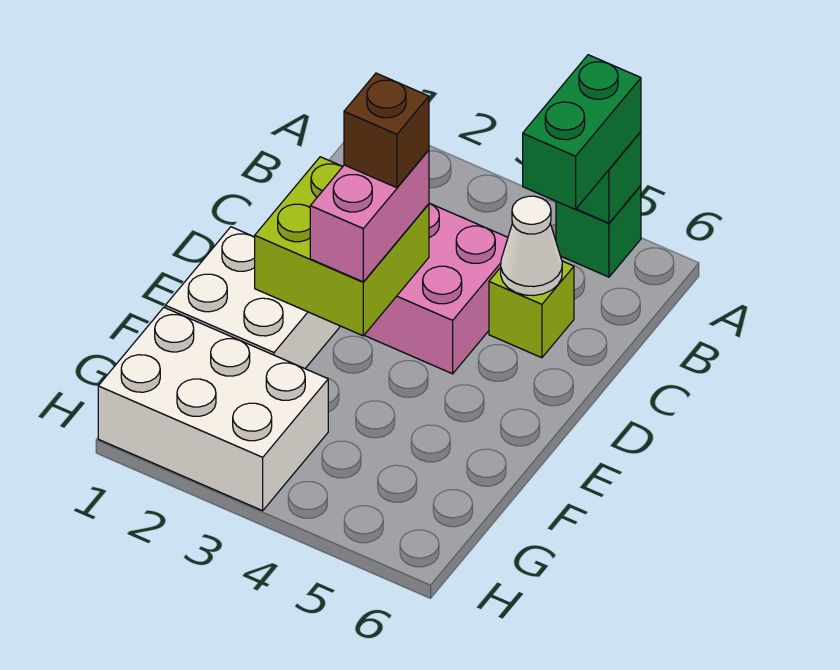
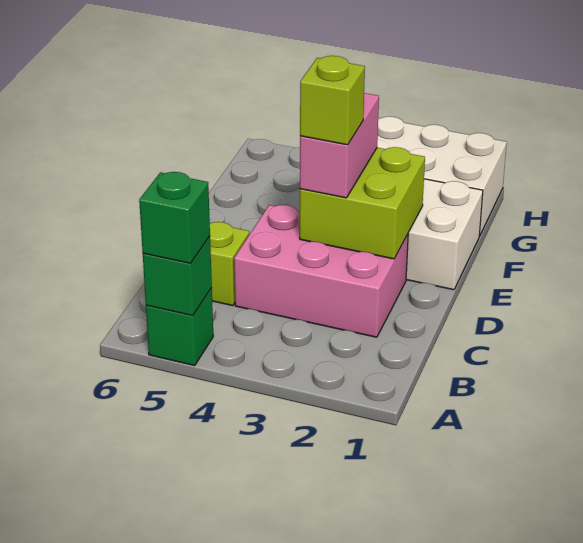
green 1x2 brick [523,55,641,210] -> green 1x1 brick [139,172,210,263]
white 1x1 cone [501,196,562,296] -> none
brown 1x1 brick [344,73,429,188] -> lime 1x1 brick [300,56,365,145]

